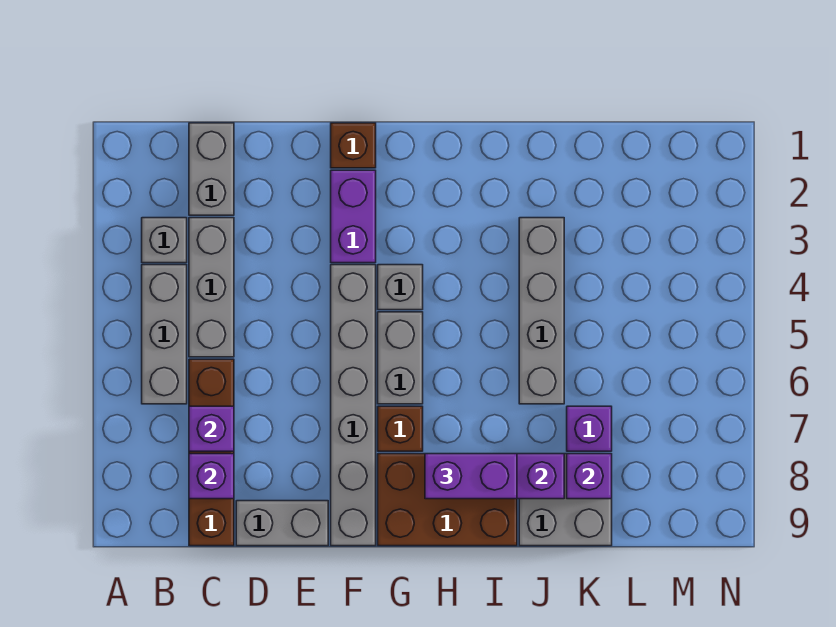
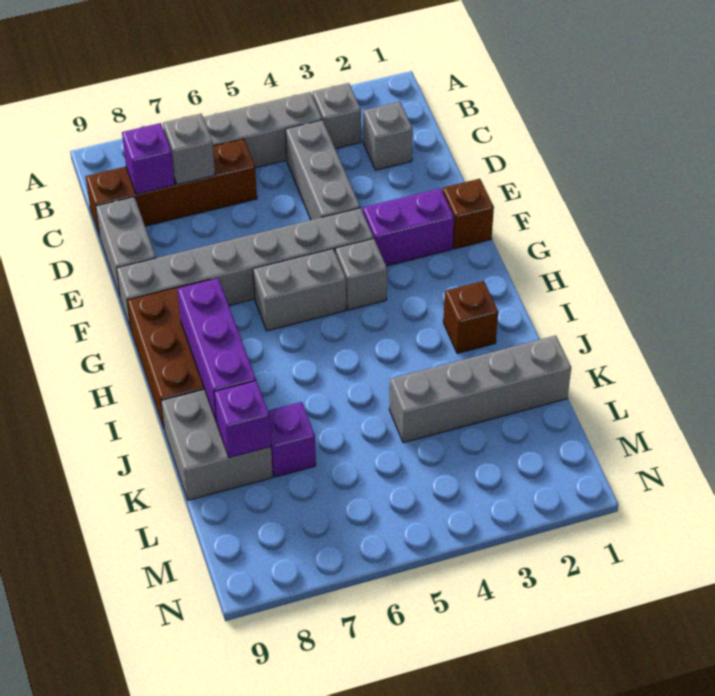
grey 1x2 brick [189,123,234,215] -> grey 1x1 brick [363,102,413,170]
grey 1x3 brick [189,218,234,357] -> grey 1x3 brick turned to [285,120,360,220]
purple 1x1 brick [189,406,234,451] -> grey 1x1 brick [163,114,215,185]
brown 1x1 brick [378,406,423,451] -> brown 1x1 brick moved to [443,281,498,353]
purple 1x2 brick [425,454,517,499] -> none
grey 1x4 brick [519,218,564,404] -> grey 1x4 brick moved to [389,335,571,443]

